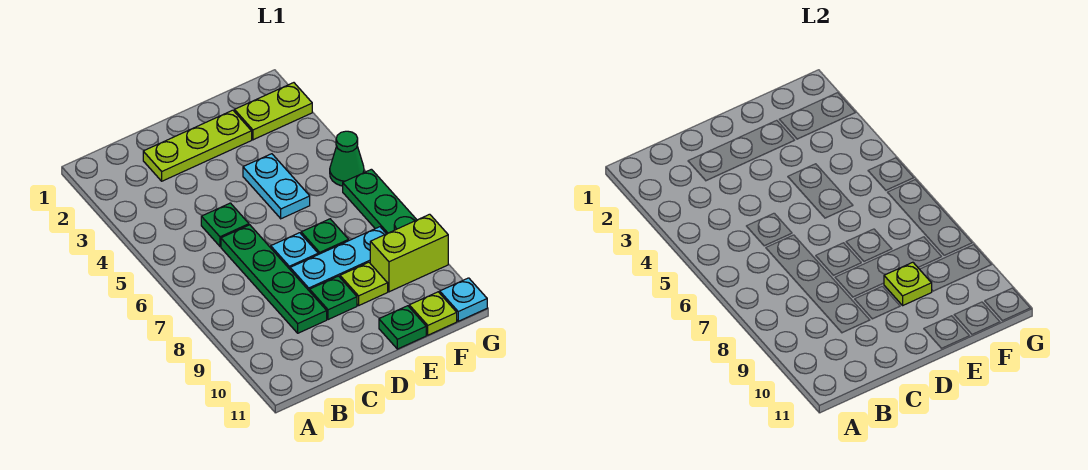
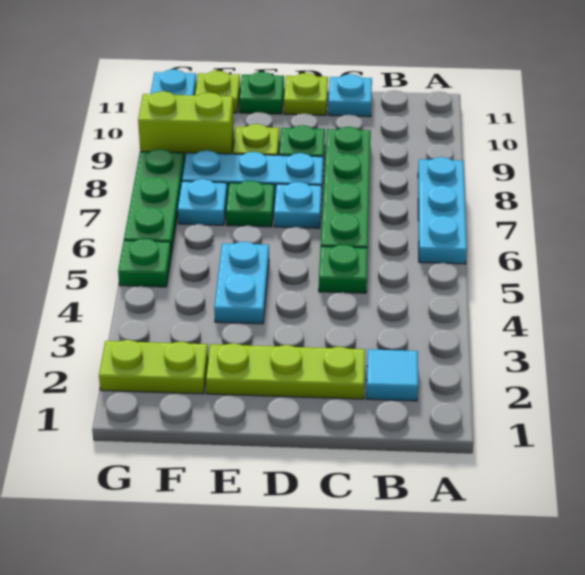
none -> cyan 1x3 plate [418,157,467,264]
none -> cyan 1x1 tile [366,349,418,401]
none -> cyan 1x1 plate [328,74,372,117]
lime 1x1 plate [884,262,932,305] -> lime 1x1 plate moved to [284,73,328,115]
none -> cyan 1x1 plate [178,179,227,225]
green 1x1 cone [330,131,364,186] -> green 1x1 plate [118,239,171,287]

